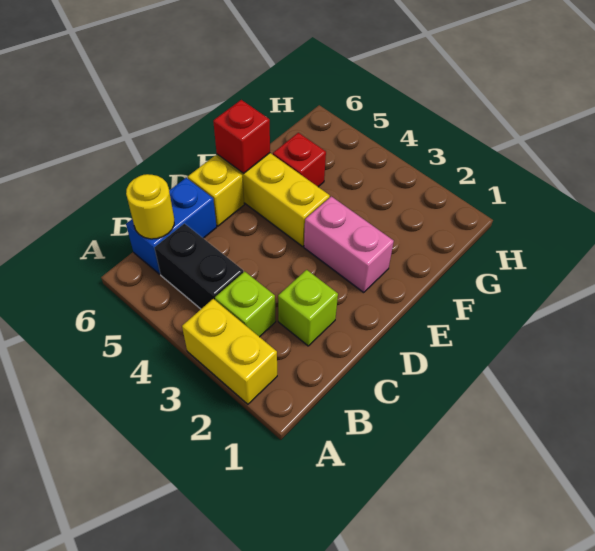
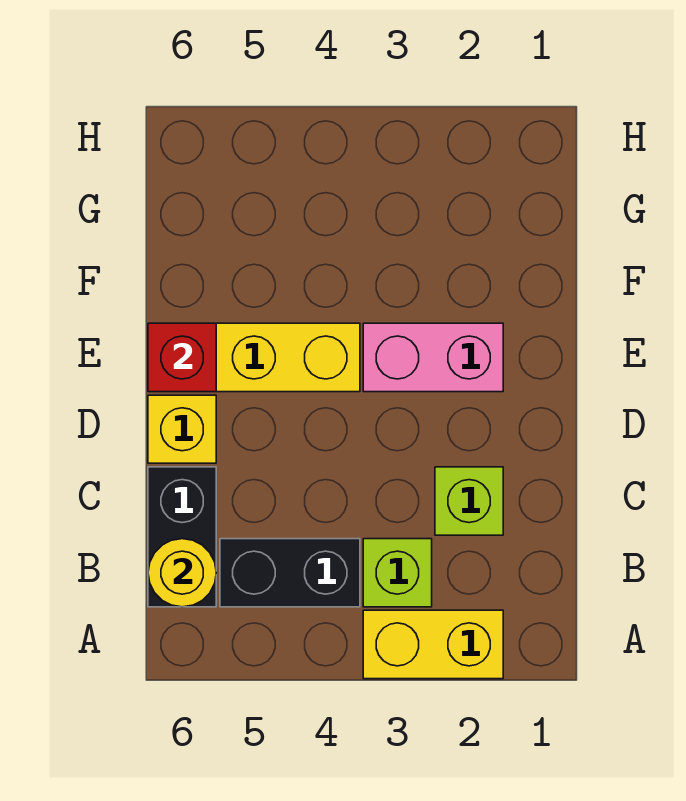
blue 1x2 brick [126,178,217,274] -> black 1x2 brick [148,467,216,607]
red 1x1 brick [273,133,326,187] -> none

